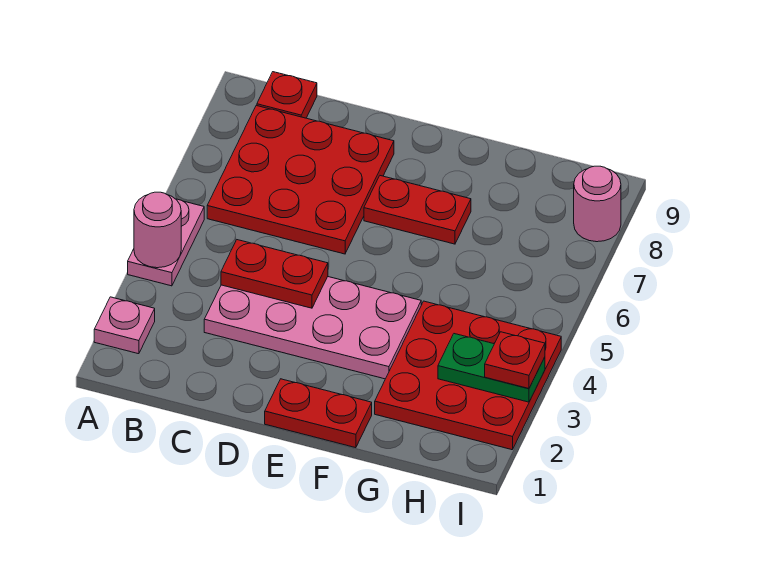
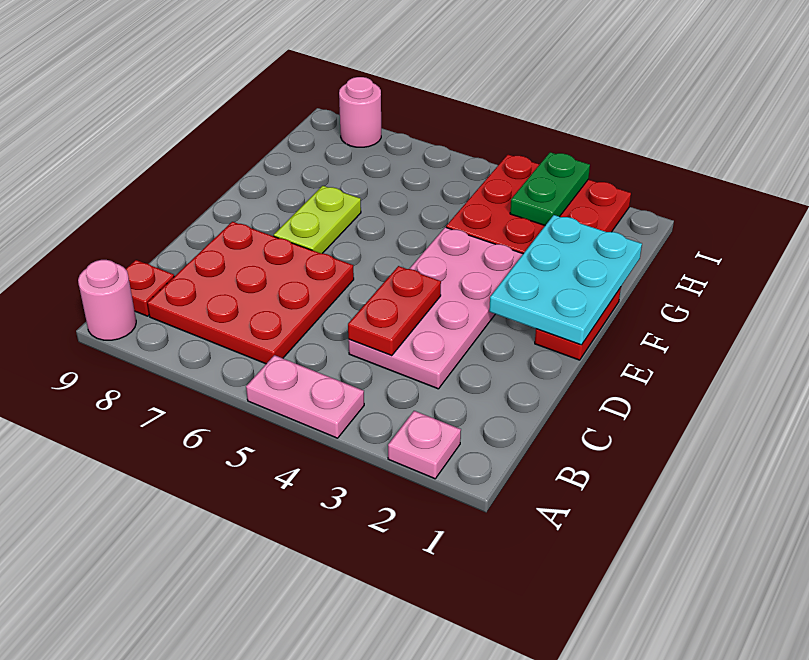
pink 1x1 round brick [134,192,181,268] -> pink 1x1 round brick moved to [78,260,136,340]
none -> cyan 2x3 plate [489,215,642,345]
red 1x2 plate [364,176,471,244] -> lime 1x2 plate [274,186,361,253]
red 1x1 plate [485,332,545,389] -> none

